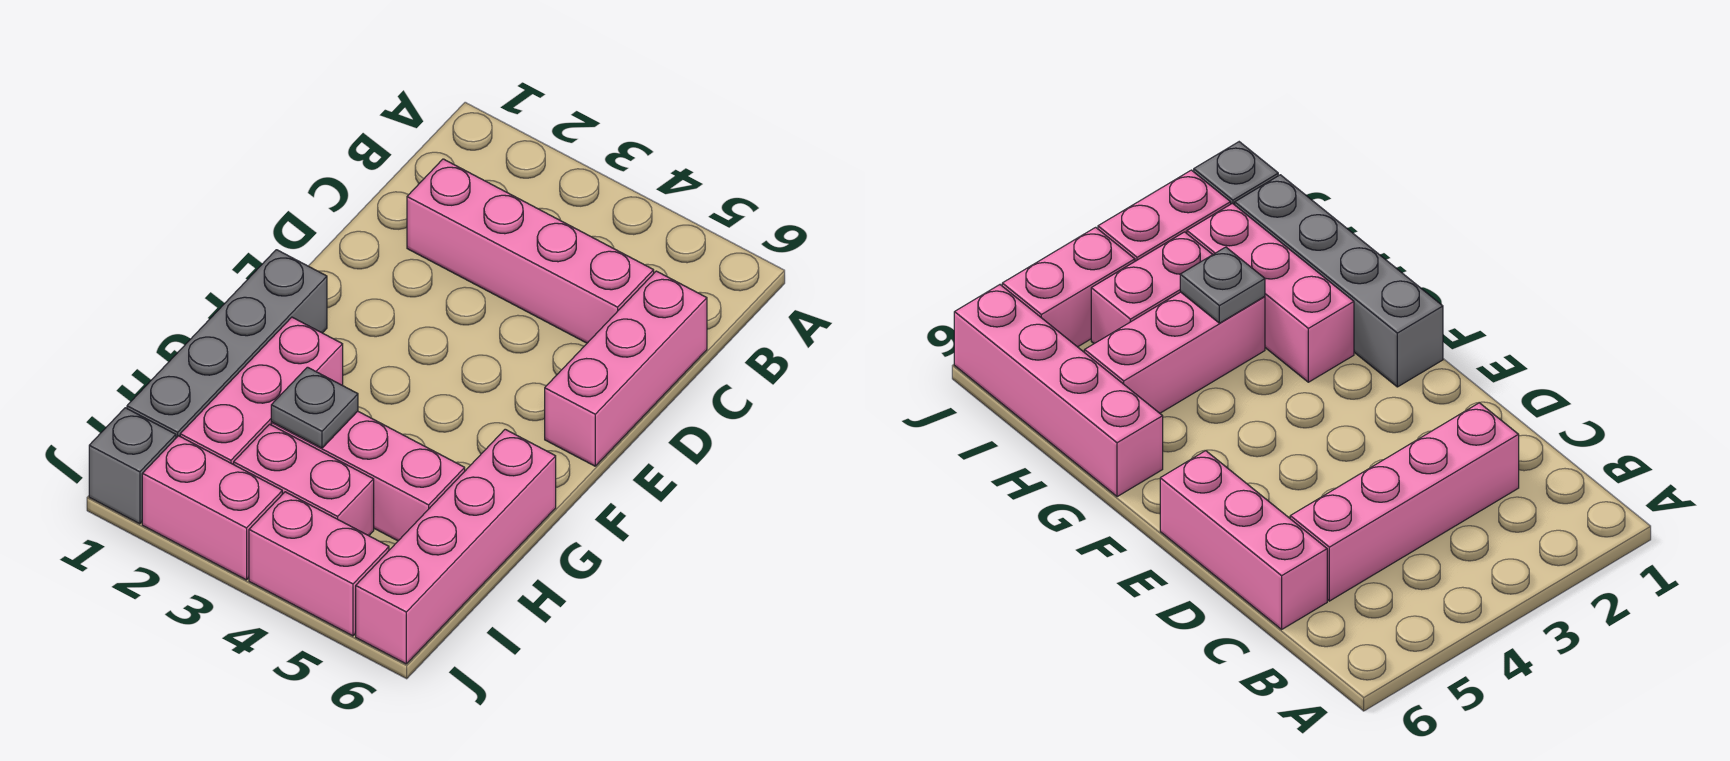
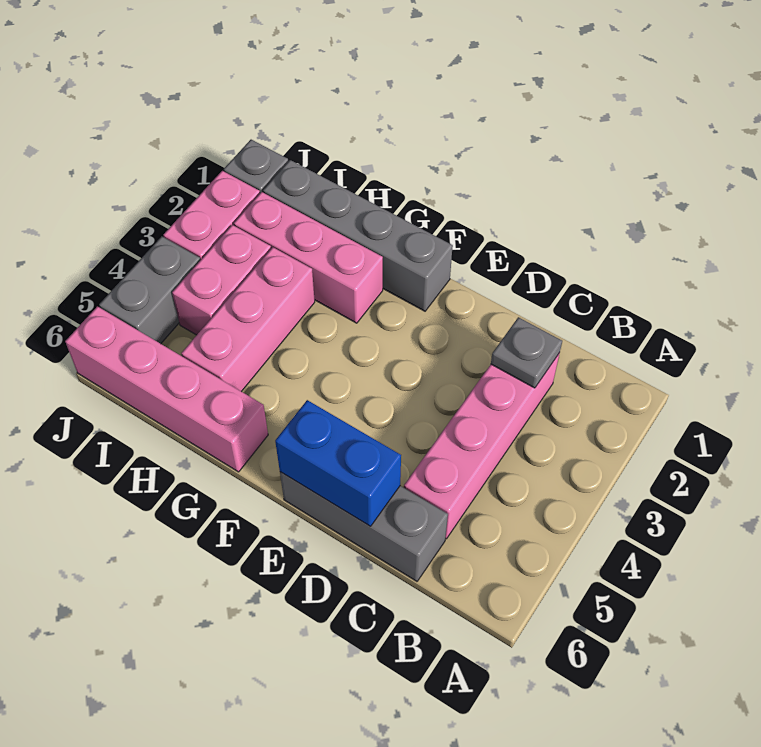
pink 1x3 brick [545,271,707,466] -> grey 1x3 brick [280,472,448,581]
none -> blue 1x2 brick [275,400,401,526]
grey 1x1 plate [271,367,358,448] -> grey 1x1 plate moved to [491,317,562,388]
pink 1x2 brick [249,492,389,636] -> grey 1x2 brick [99,236,200,344]

